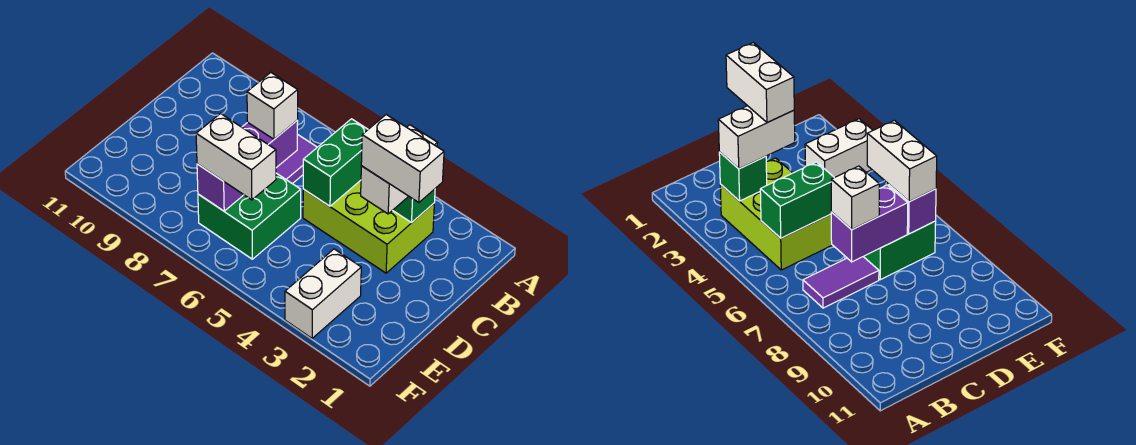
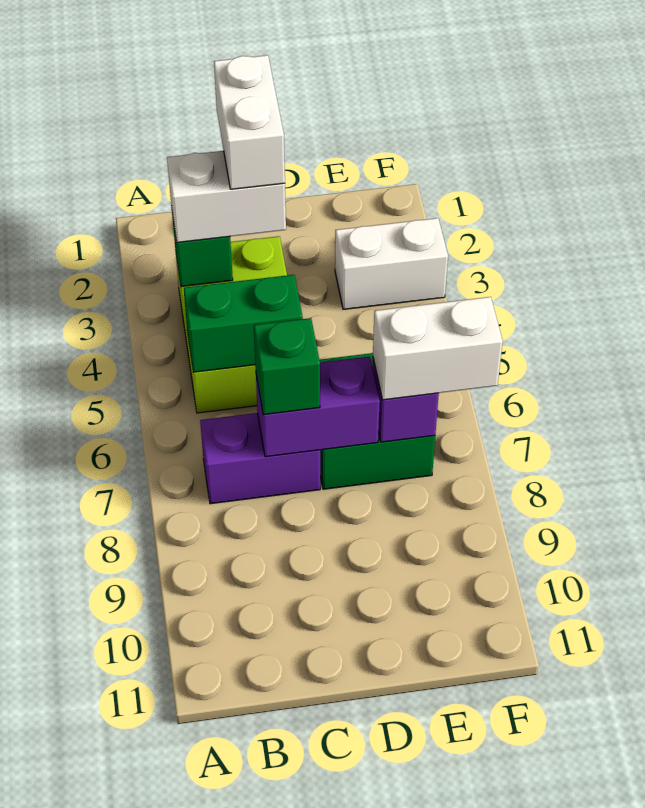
purple 1x2 tile [276,134,317,184] -> purple 1x2 brick [200,413,320,504]
white 1x1 brick [247,73,298,139] -> green 1x1 brick [254,318,320,415]
white 1x2 brick [196,114,276,200] -> white 1x2 brick turned to [373,297,503,400]

